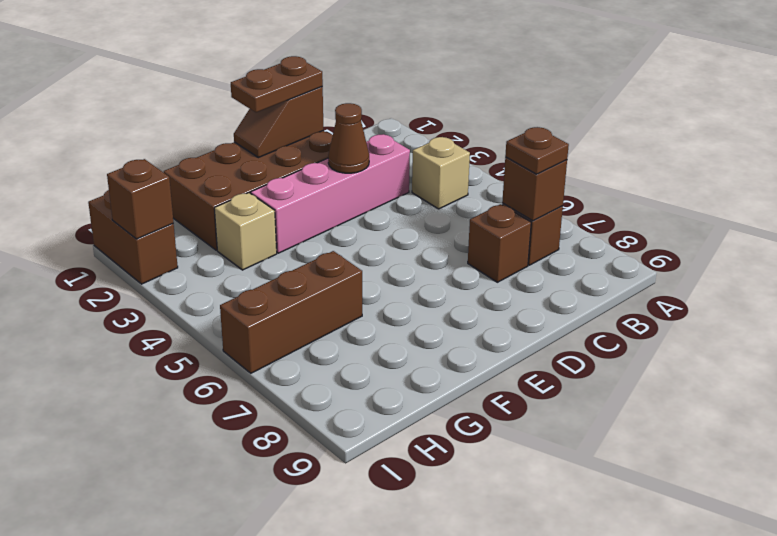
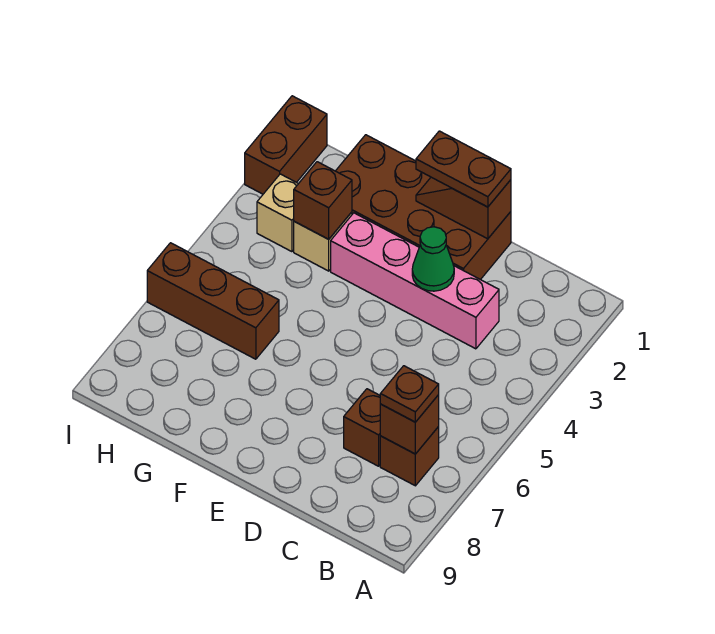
tan 1x1 brick [412,137,470,209] -> tan 1x1 brick moved to [257,174,298,252]
brown 1x1 cone [328,103,369,173] -> green 1x1 cone [412,227,454,291]
brown 1x1 brick [107,159,174,239] -> brown 1x1 brick moved to [294,162,352,239]

